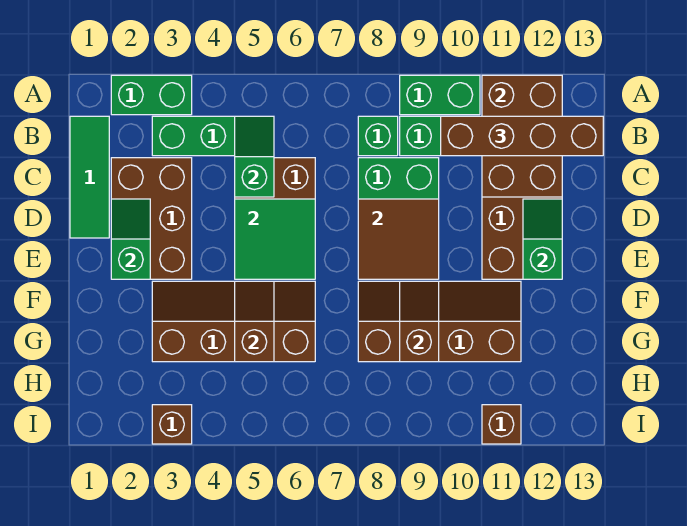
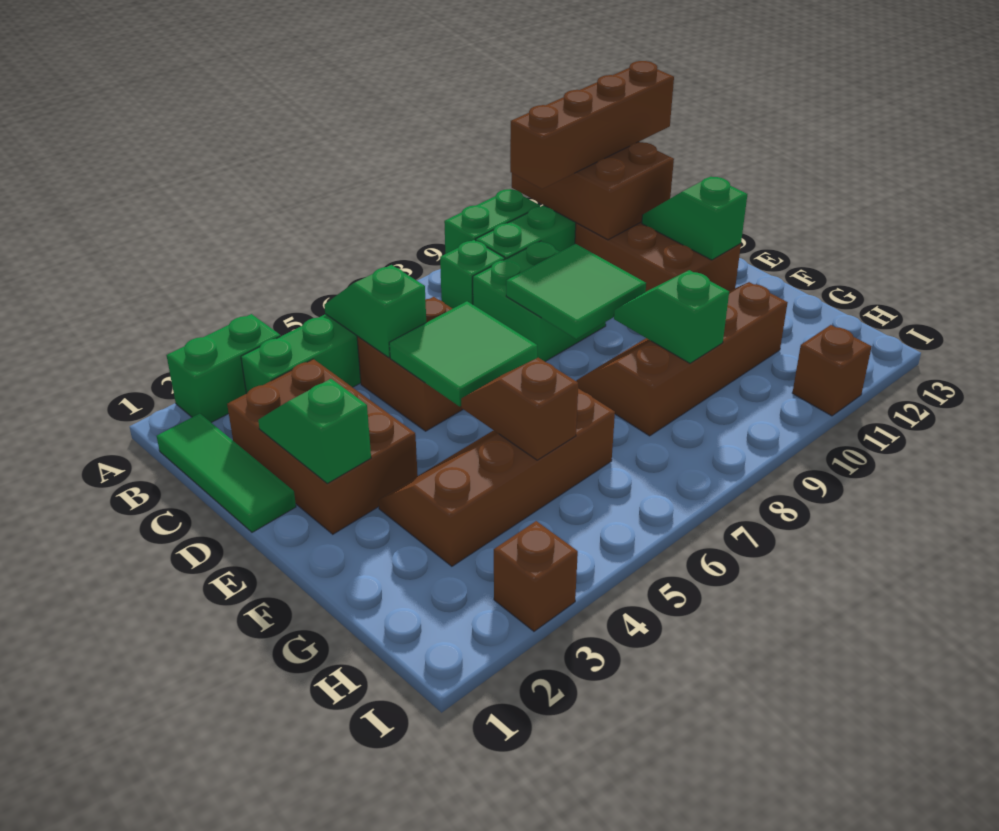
brown 2x2 tile [358,199,439,279] -> green 2x2 tile [506,244,646,339]
brown 1x2 slope [400,281,439,362] -> green 1x2 slope [614,270,729,363]

